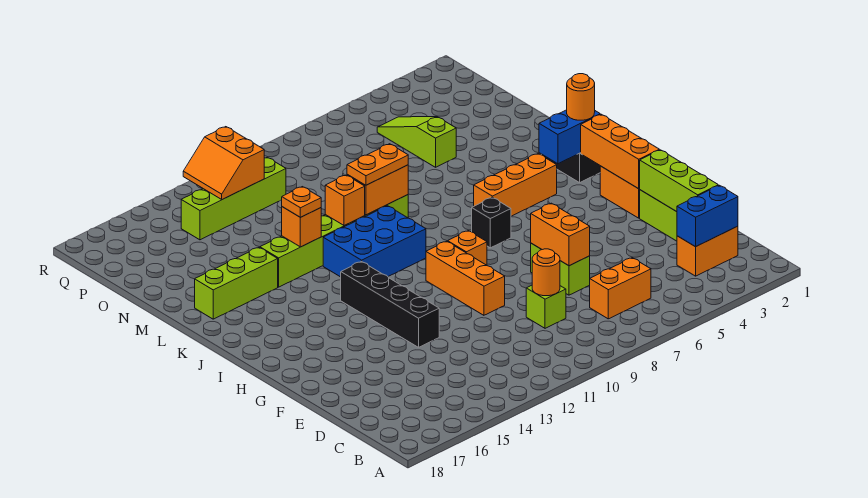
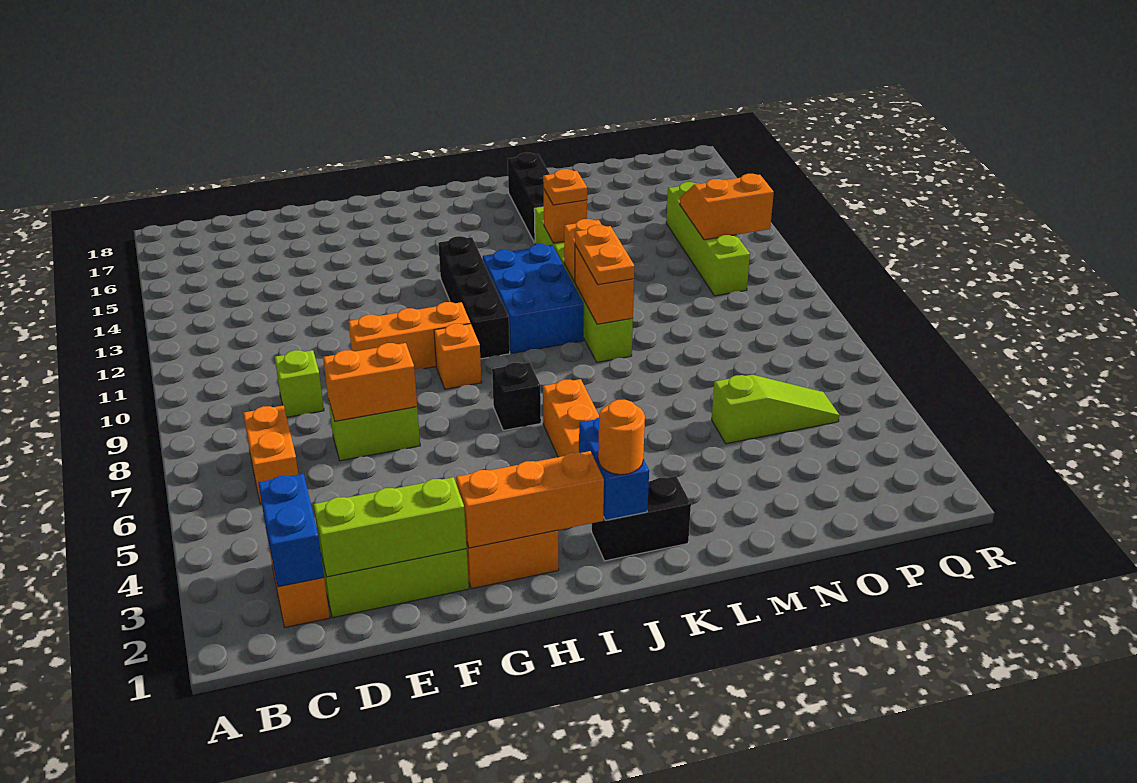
orange 1x1 round brick [532,249,560,296] -> none
black 1x4 brick [341,261,439,347] -> black 1x4 brick turned to [438,236,510,359]
lime 1x3 brick [195,247,278,319] -> black 1x3 brick [508,153,550,243]

